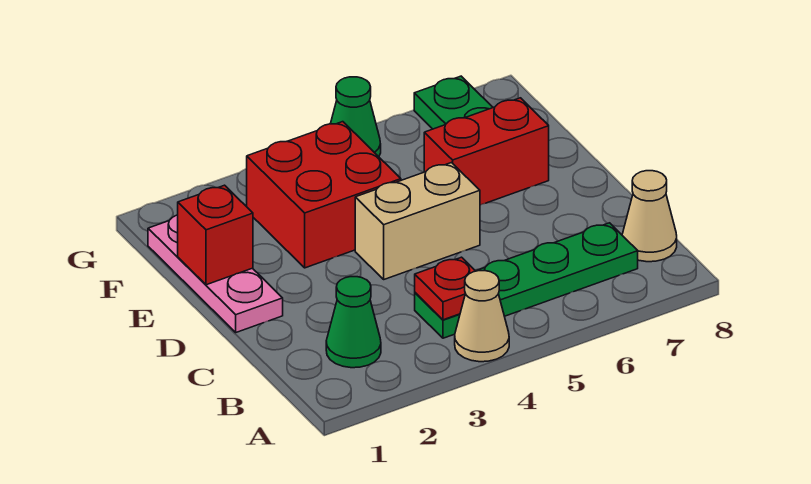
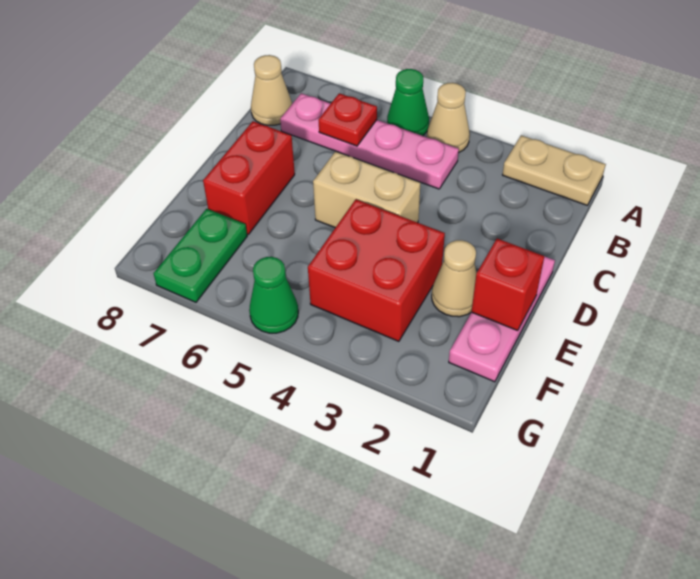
none -> tan 1x2 plate [503,135,606,205]
green 1x1 cone [326,277,381,368] -> green 1x1 cone moved to [387,69,429,136]
green 1x4 plate [415,223,638,338] -> pink 1x4 plate [280,93,459,189]
red 1x1 plate [415,257,475,320] -> red 1x1 plate moved to [319,93,377,146]
none -> tan 1x1 cone [432,240,477,317]
red 1x2 brick [424,98,549,205] -> red 1x2 brick turned to [203,121,295,234]

